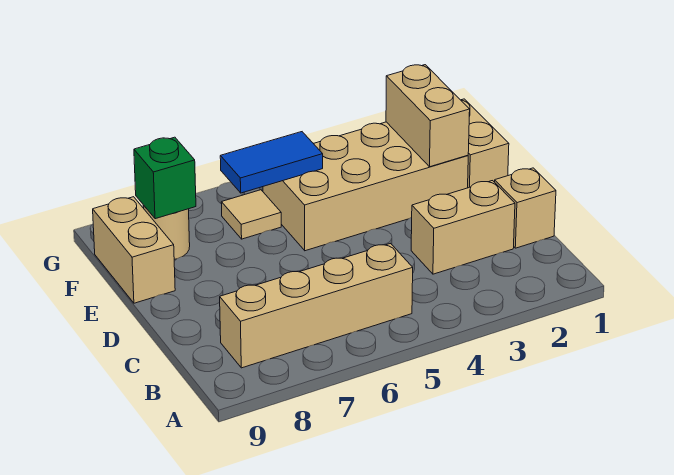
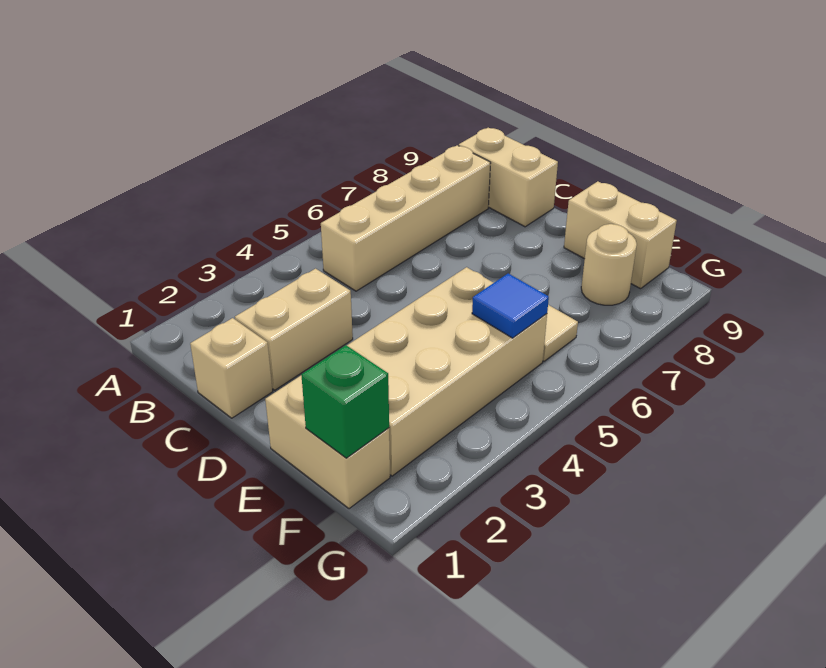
tan 1x2 brick [386,65,470,167] -> tan 1x2 brick moved to [459,128,558,227]
blue 1x2 tile [220,132,323,193] -> blue 1x1 tile [472,273,549,338]
green 1x1 brick [134,137,196,219] -> green 1x1 brick moved to [301,345,389,458]

